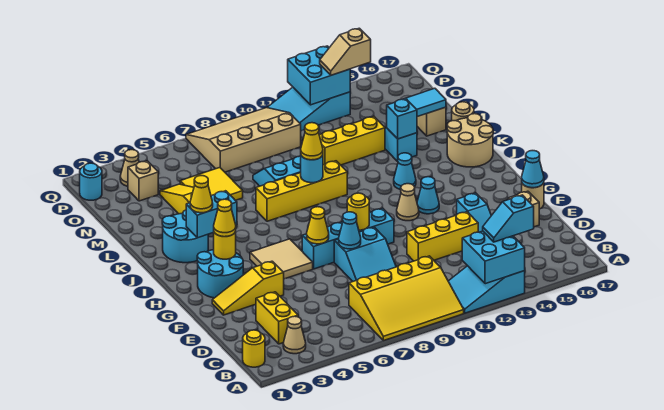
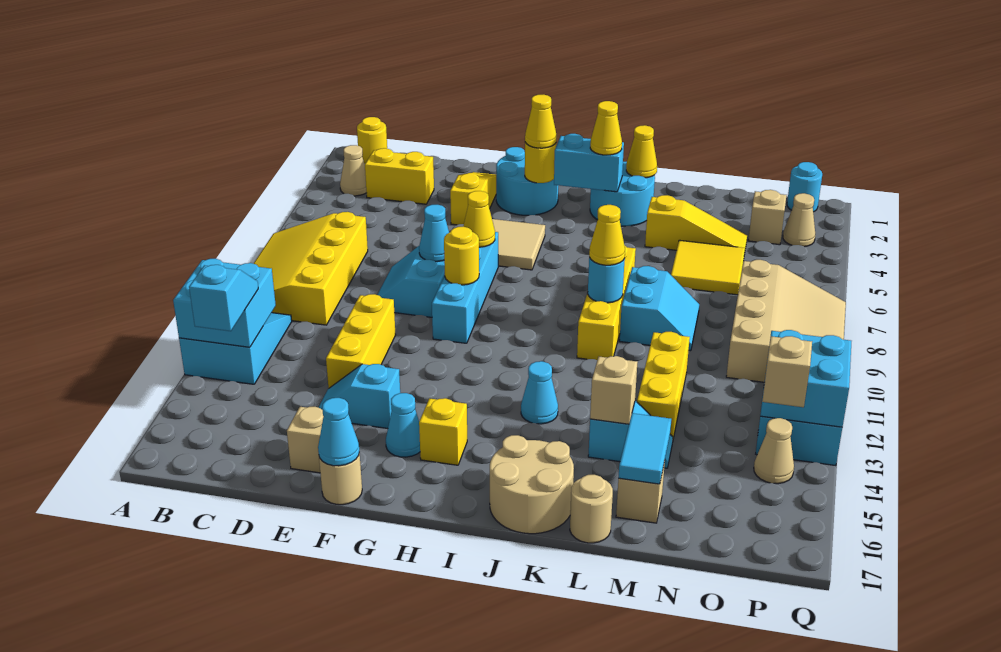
tan 1x1 cone [397,184,419,221] -> tan 1x1 cone moved to [754,418,794,484]
cyan 1x1 cone [417,177,439,214] -> cyan 1x1 cone moved to [386,393,420,457]
none -> yellow 1x1 brick [419,398,467,465]
cyan 1x2 brick [186,191,237,238] -> cyan 1x2 brick turned to [554,134,624,192]
none -> yellow 1x1 cone [626,125,657,178]
cyan 1x1 brick [387,99,417,139] -> tan 1x1 brick [590,356,637,424]

